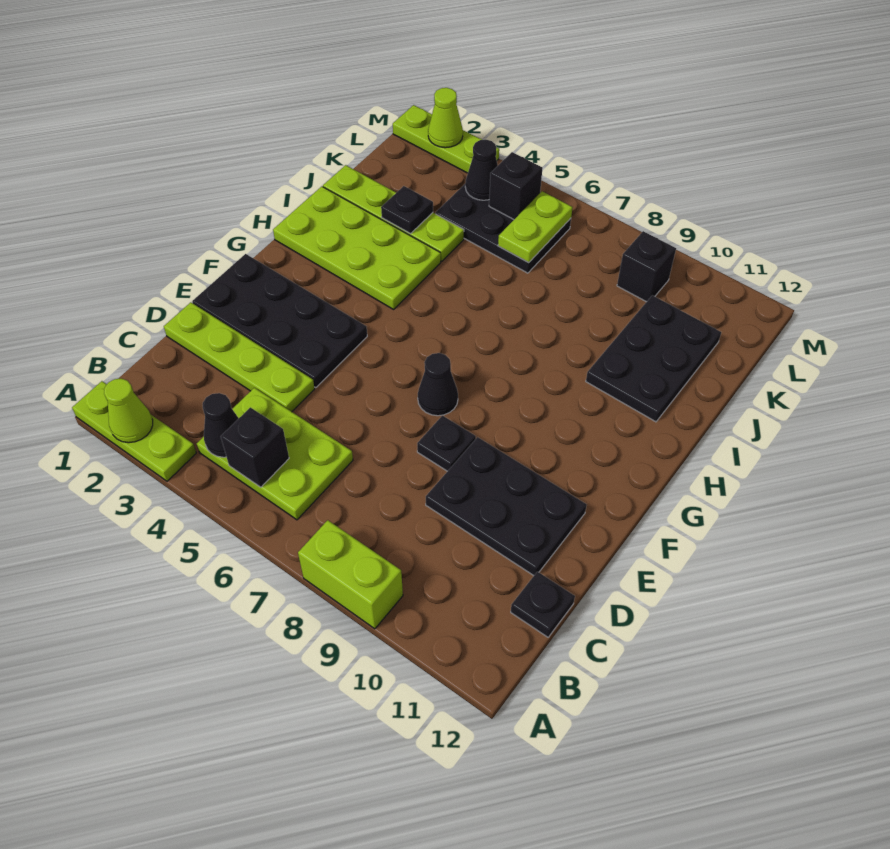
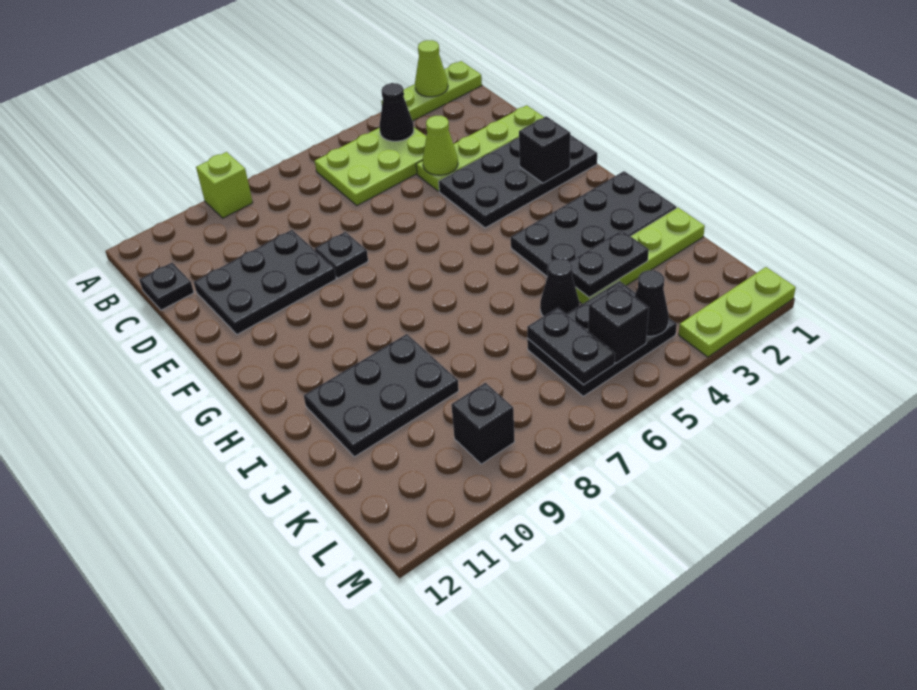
lime 1x2 brick [298,520,403,629] -> lime 1x1 brick [196,152,253,218]
black 1x1 brick [221,407,289,487] -> black 1x1 brick moved to [519,116,570,183]
black 1x1 cone [418,353,458,416] -> black 1x1 cone moved to [540,258,579,316]
lime 2x4 plate [273,186,441,309] -> black 2x4 plate [511,171,676,276]
black 2x3 plate [586,295,721,422] -> black 2x3 plate turned to [304,334,459,457]
black 1x1 plate [381,186,433,234] -> black 1x2 plate [570,230,649,297]
lime 1x2 plate [498,191,573,263] -> black 1x2 plate [527,308,615,385]
lime 1x1 cone [428,88,463,148] -> lime 1x1 cone moved to [423,116,458,175]

